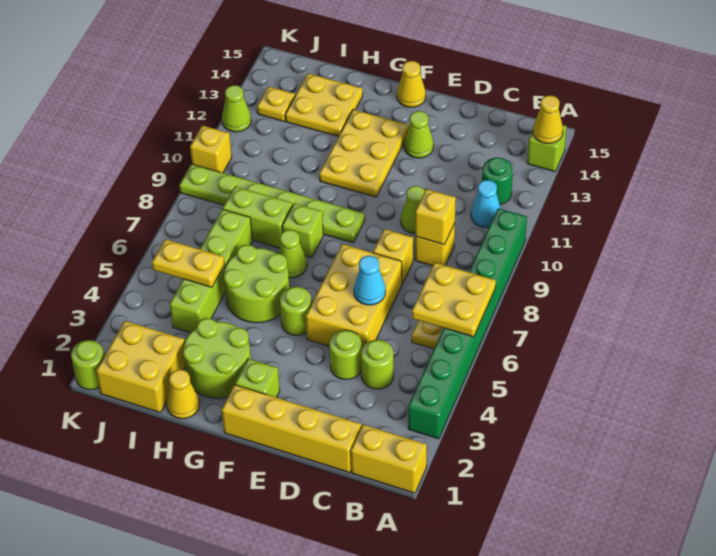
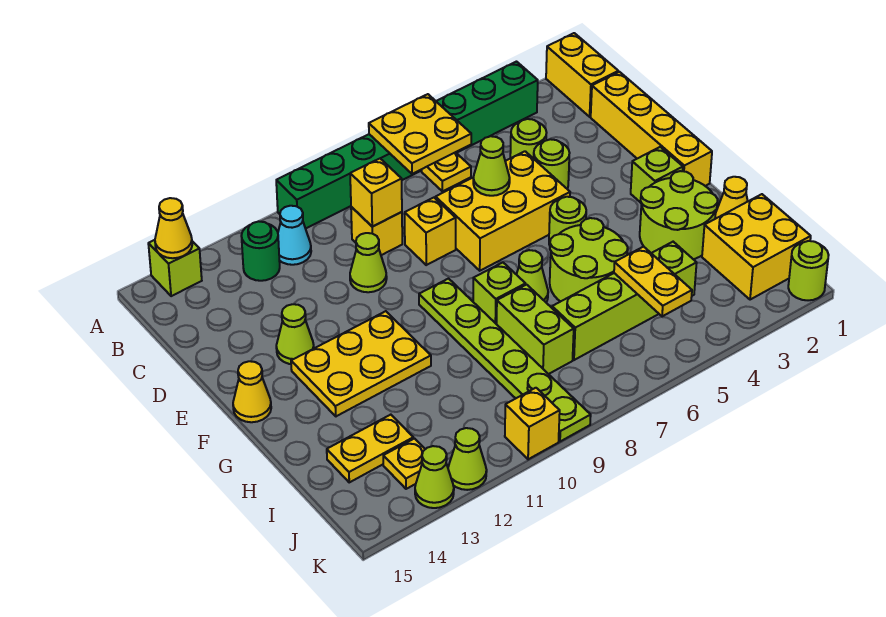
cyan 1x1 cone [354,256,386,305] -> lime 1x1 cone [473,136,510,196]
yellow 2x2 plate [285,73,363,137] -> yellow 1x2 plate [327,415,413,482]
none -> lime 1x1 cone [415,446,454,508]

